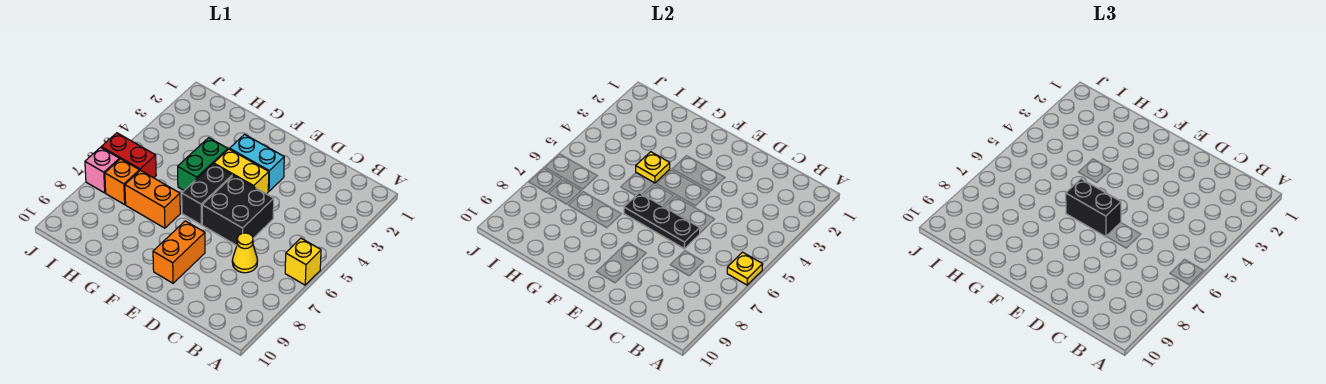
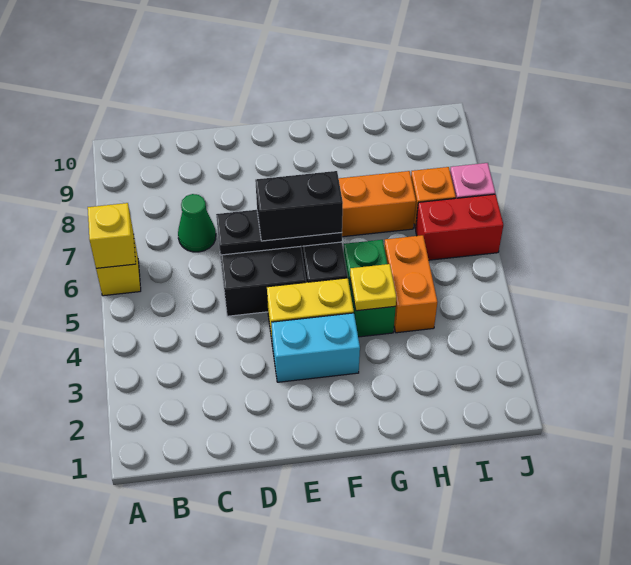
yellow 1x1 plate [727,252,763,285] -> yellow 1x1 brick [88,203,136,268]
yellow 1x1 cone [232,233,258,273] -> green 1x1 cone [178,194,216,252]
orange 1x2 brick [153,221,205,283] -> orange 1x2 brick moved to [384,235,437,333]

